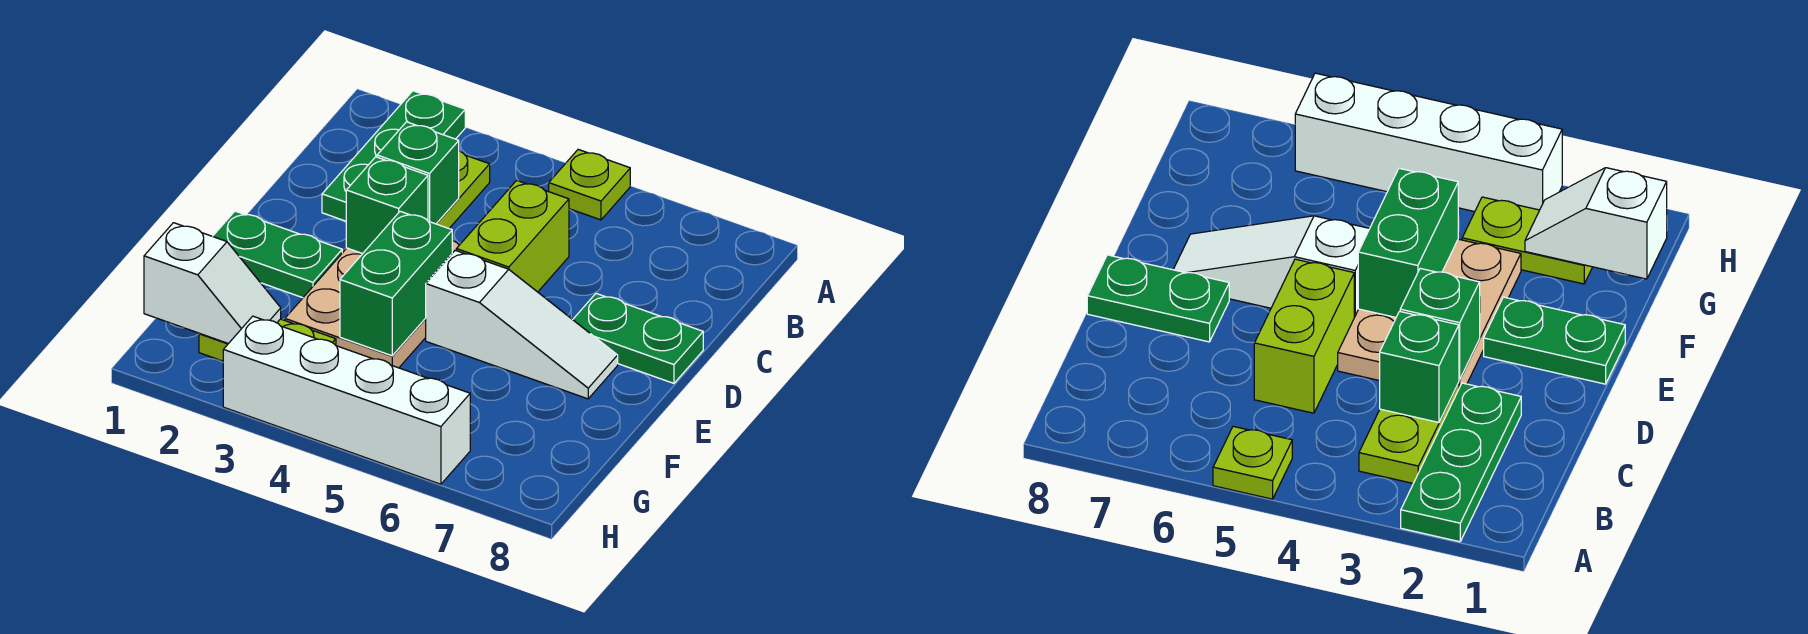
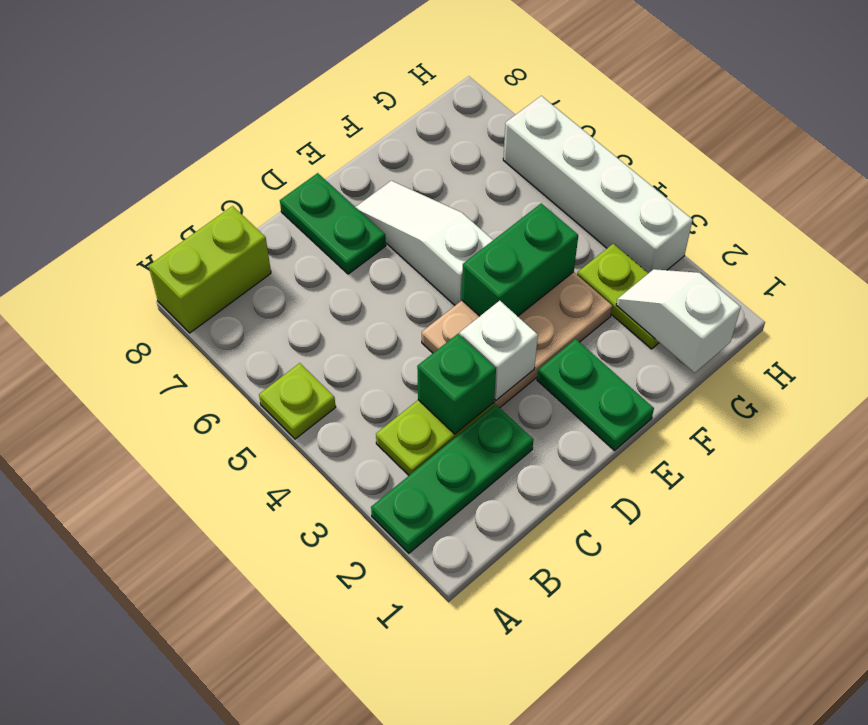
lime 1x2 brick [456,180,569,292] -> lime 1x2 brick moved to [149,206,271,333]
green 1x1 brick [346,157,428,254] -> white 1x1 brick [460,301,538,400]

